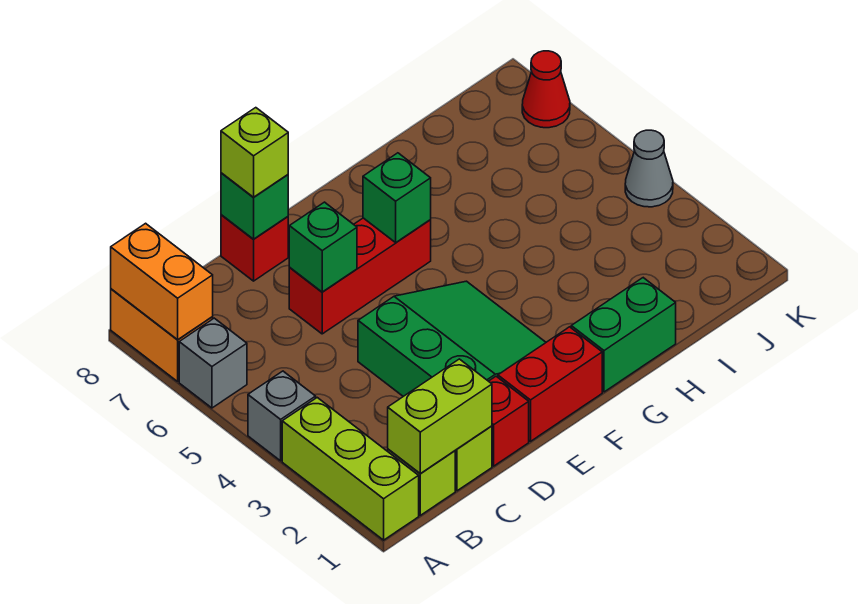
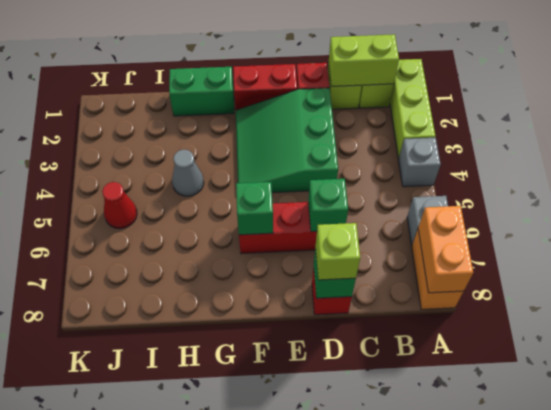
grey 1x1 cone [625,130,673,207] -> grey 1x1 cone moved to [172,150,204,196]
red 1x1 cone [522,51,570,128] -> red 1x1 cone moved to [102,182,137,229]

